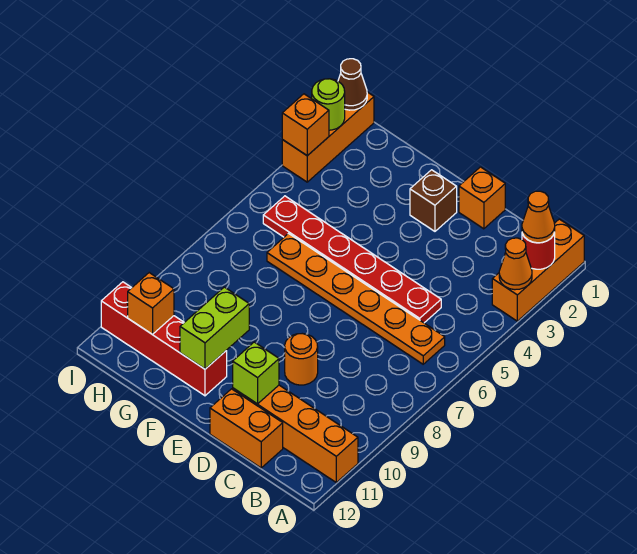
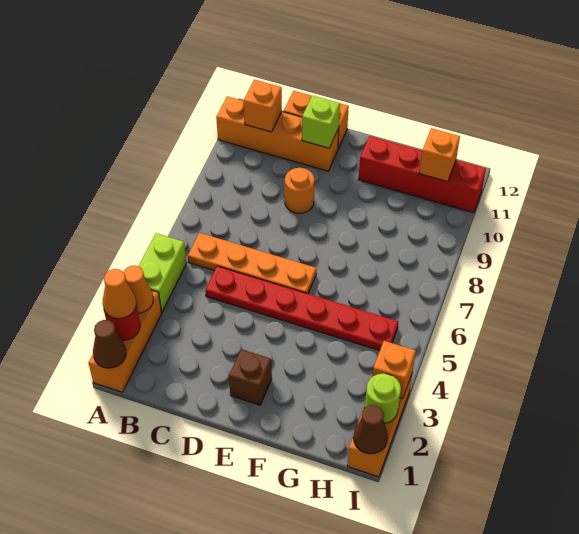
none -> brown 1x1 cone [93,320,126,368]
orange 1x6 plate [267,234,445,364] -> orange 1x4 plate [188,233,316,294]
orange 1x1 brick [459,167,505,229] -> orange 1x1 brick moved to [244,80,282,132]
lime 1x2 brick [180,287,249,369] -> lime 1x2 brick moved to [138,233,187,312]

